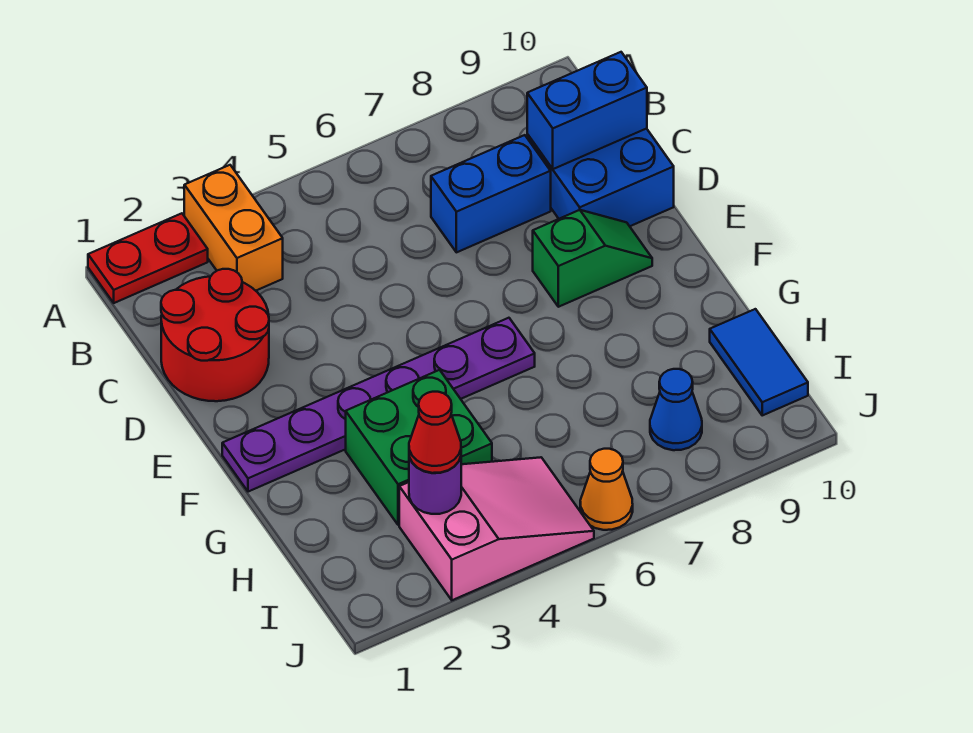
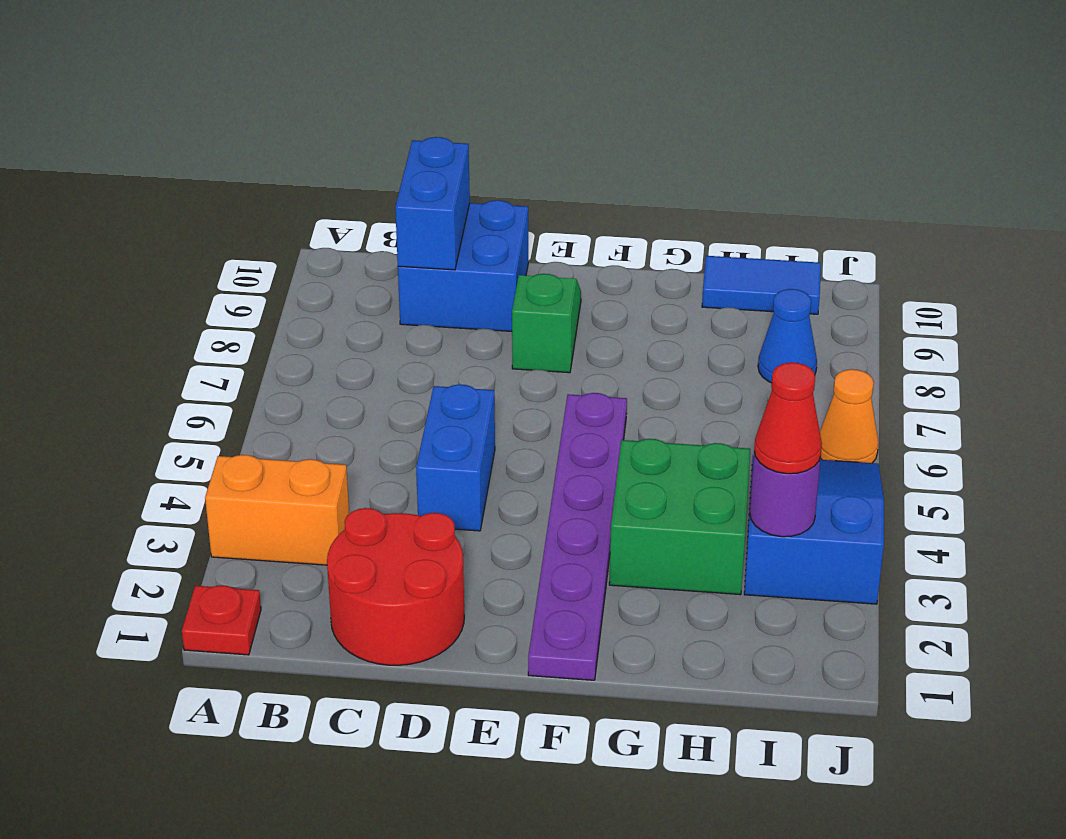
red 1x2 plate [88,213,208,303] -> red 1x1 plate [182,585,261,655]
blue 1x2 brick [431,135,551,252] -> blue 1x2 brick moved to [416,384,495,531]
pink 2x3 slope [399,457,594,600] -> blue 2x3 slope [744,455,884,604]

